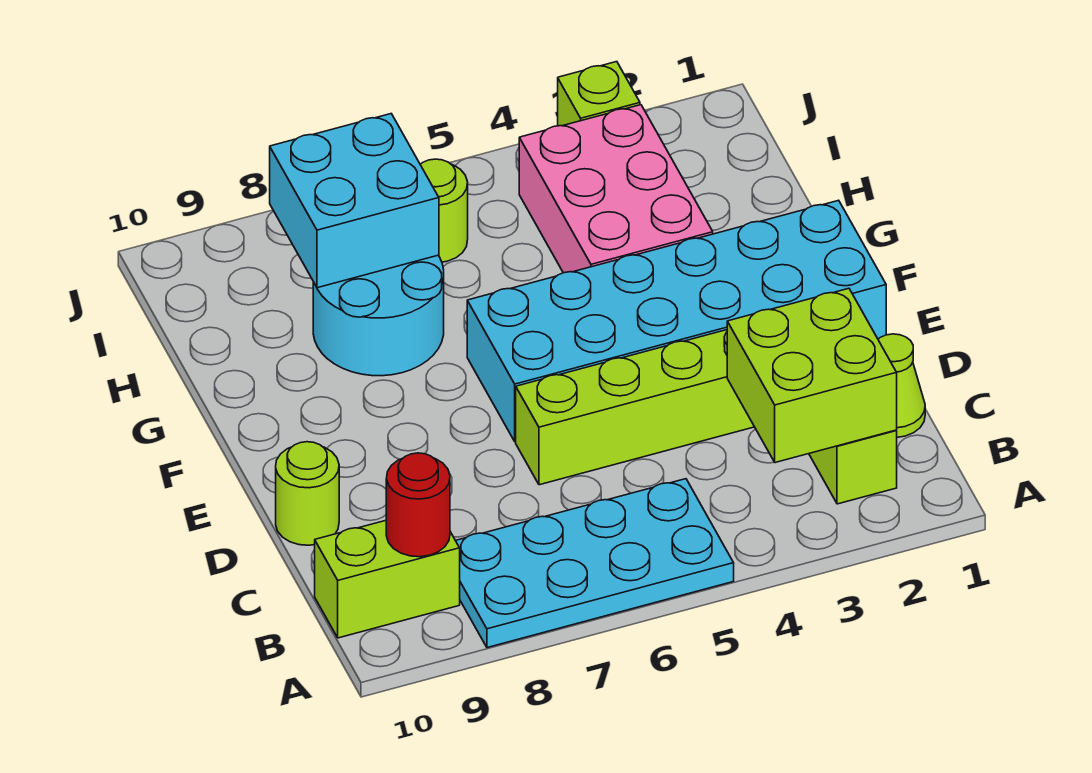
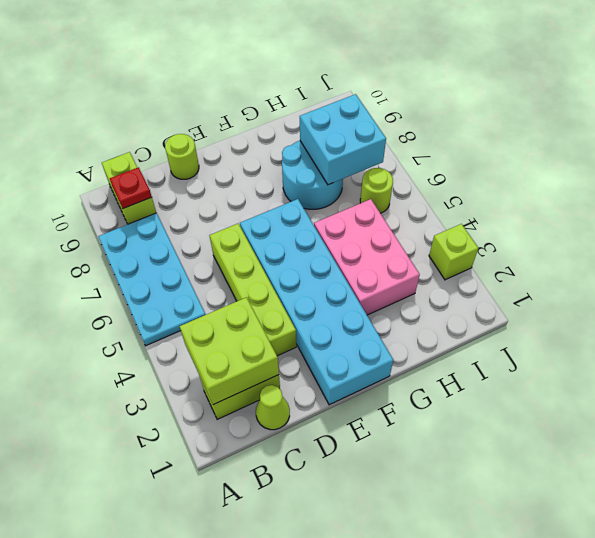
red 1x1 round brick [386,453,450,557] -> red 1x1 plate [110,167,152,208]
pink 2x3 brick [519,105,713,273] -> pink 2x3 brick turned to [314,199,420,315]

